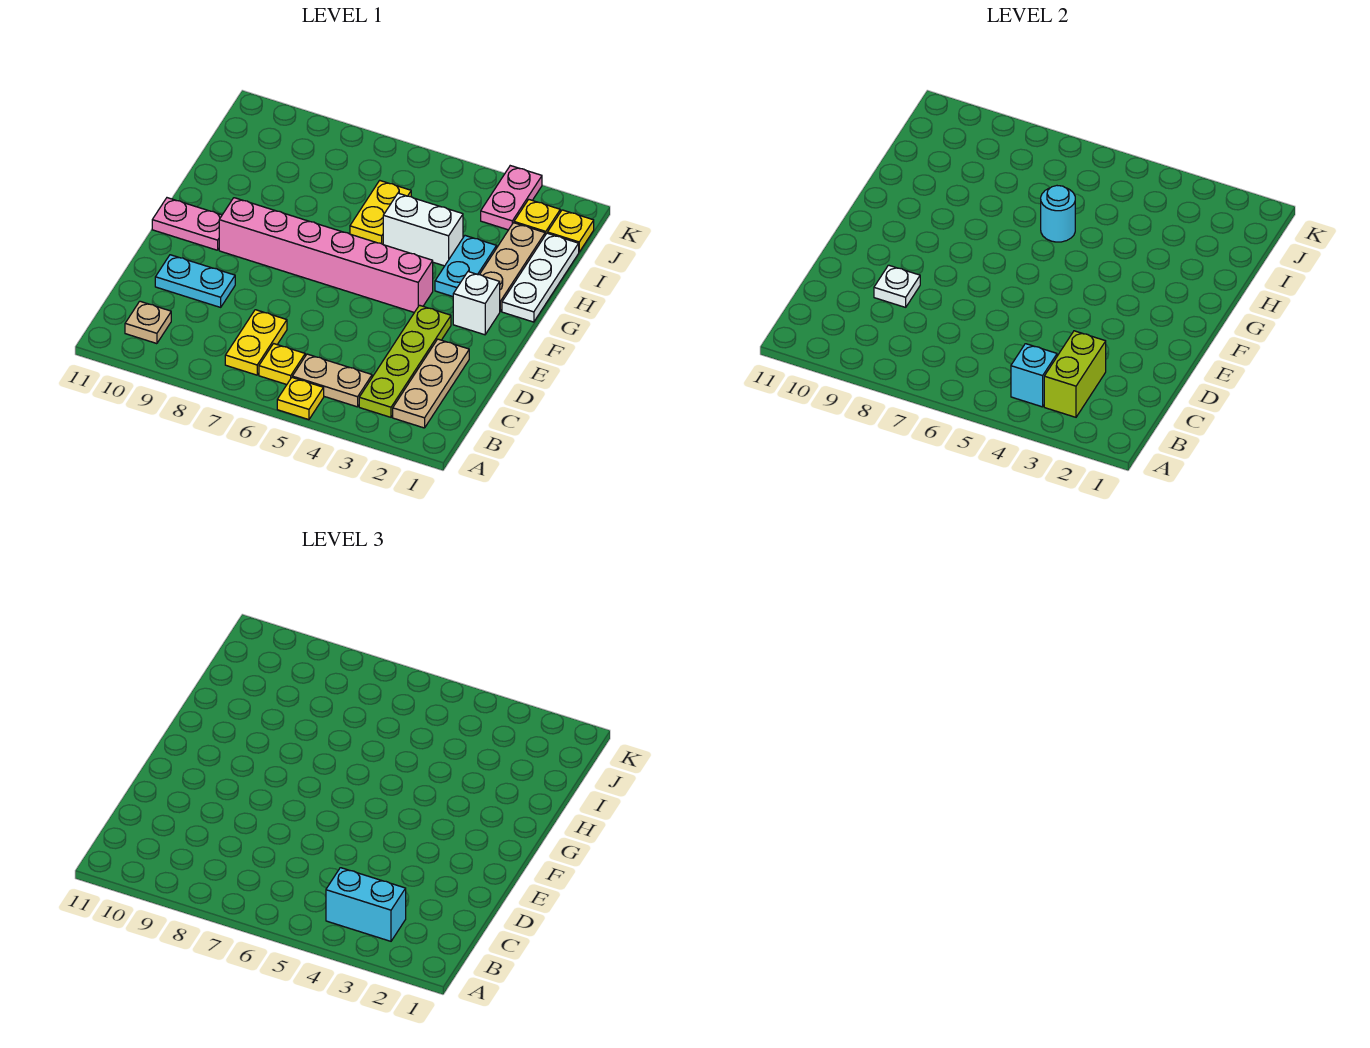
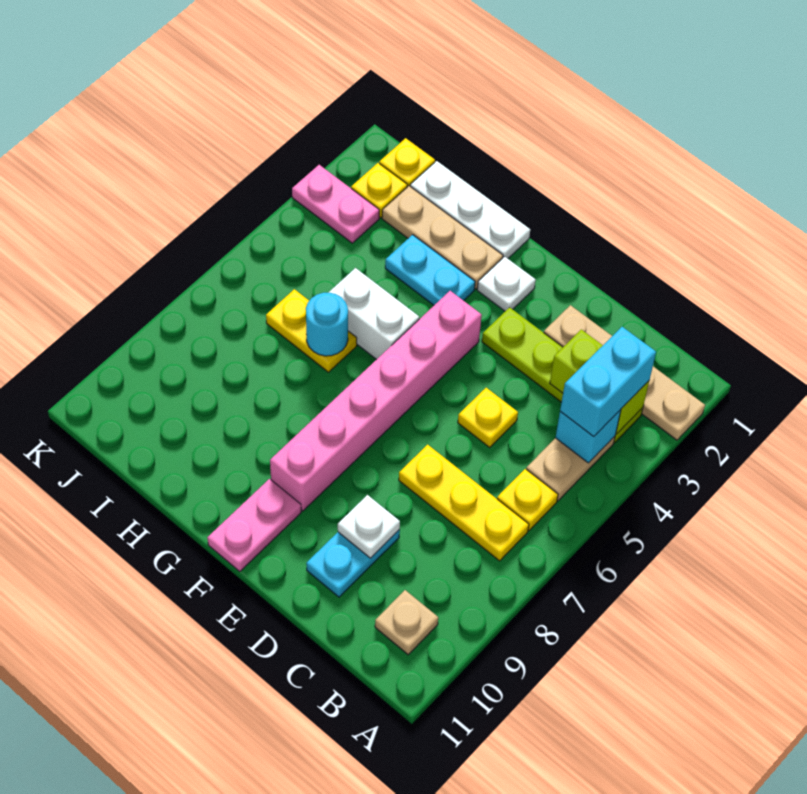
yellow 1x1 plate [277,378,324,420] -> yellow 1x1 plate moved to [458,388,518,447]
tan 1x3 plate [393,339,469,428] -> tan 1x4 plate [544,305,705,440]
yellow 1x2 plate [225,310,287,375] -> yellow 1x3 plate [399,445,529,561]
white 1x1 brick [453,272,500,335] -> white 1x1 plate [477,257,536,311]
white 1x2 brick [383,193,463,266] -> white 1x2 brick turned to [328,268,419,360]

